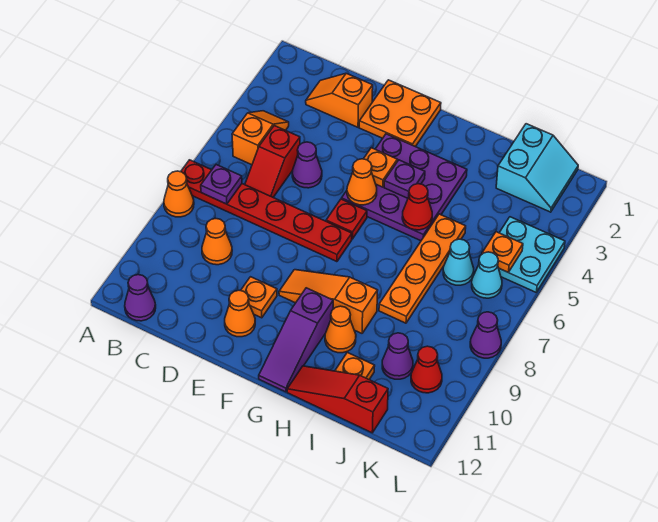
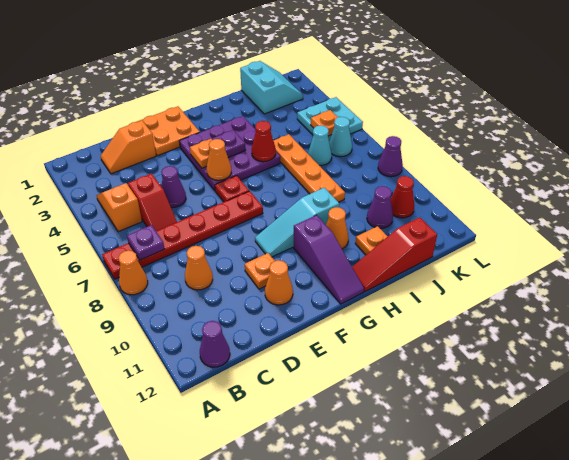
orange 1x3 slope [279,270,378,333] -> cyan 1x3 slope [255,188,339,257]

